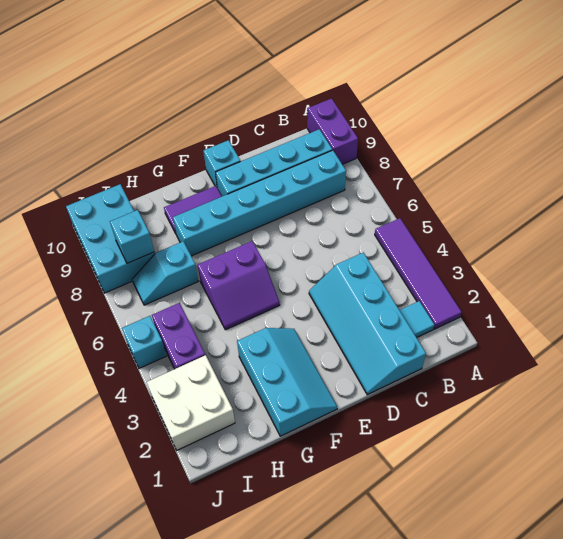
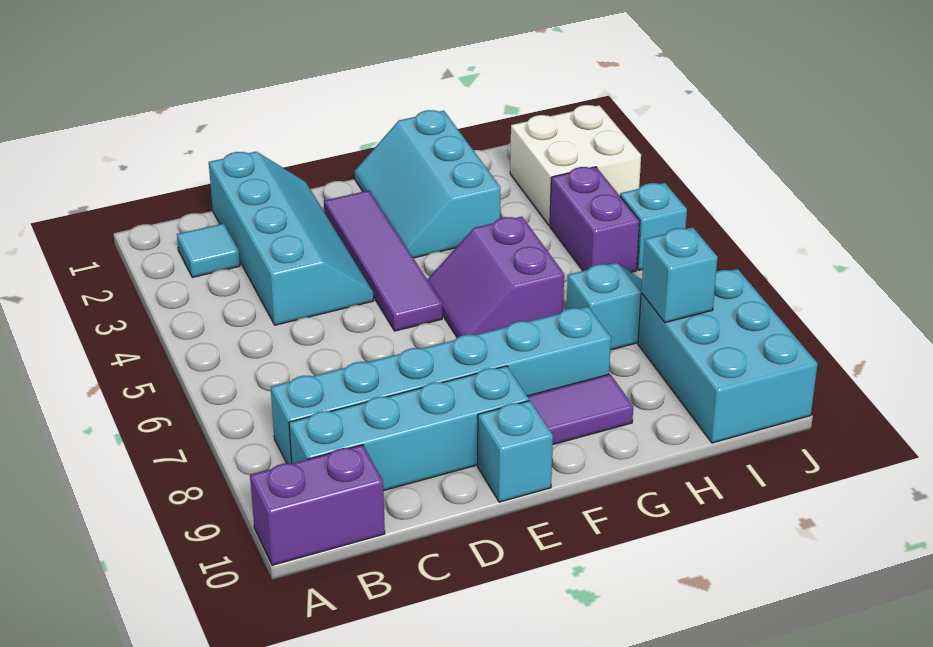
purple 1x4 tile [375,218,462,329] -> purple 1x4 tile moved to [324,190,442,331]
purple 1x2 brick [307,98,358,164] -> purple 1x2 brick turned to [250,445,385,565]
purple 2x2 slope [198,241,280,330] -> purple 2x2 slope turned to [427,217,564,338]

